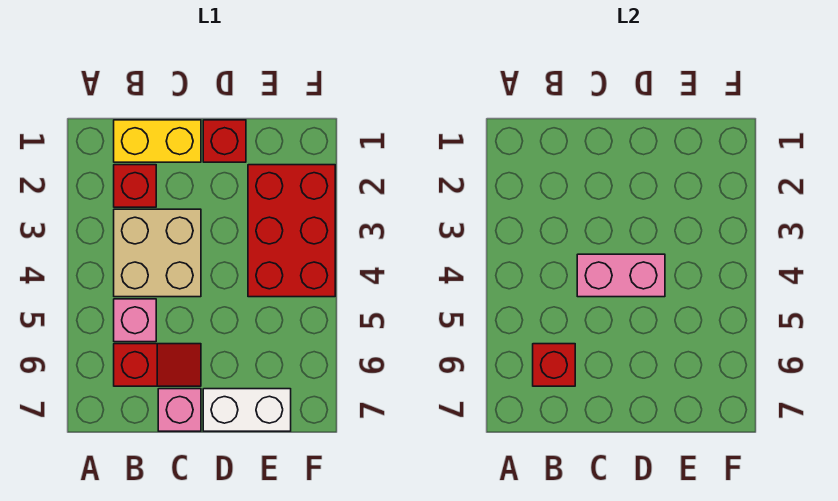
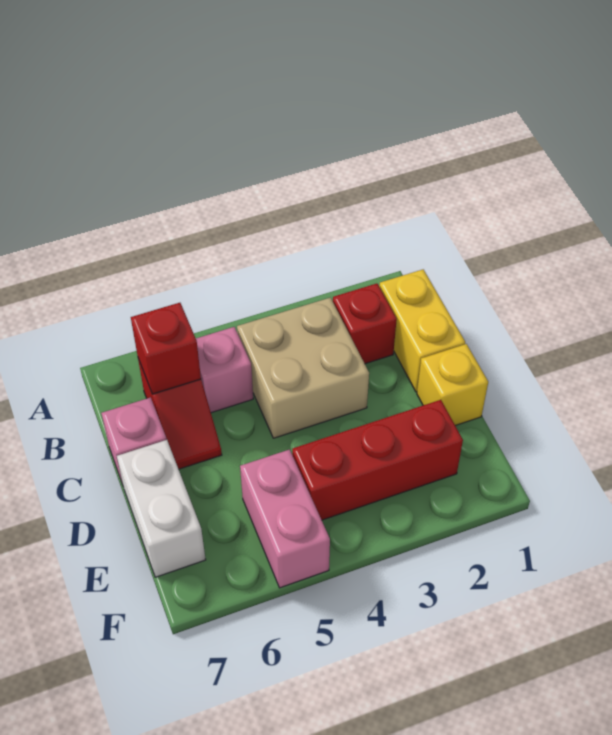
pink 1x2 brick [577,254,665,297] -> pink 1x2 brick moved to [240,450,330,588]
red 1x1 brick [203,120,246,162] -> yellow 1x1 brick [417,344,488,426]
red 2x3 brick [248,165,335,297] -> red 1x3 brick [292,400,463,520]

